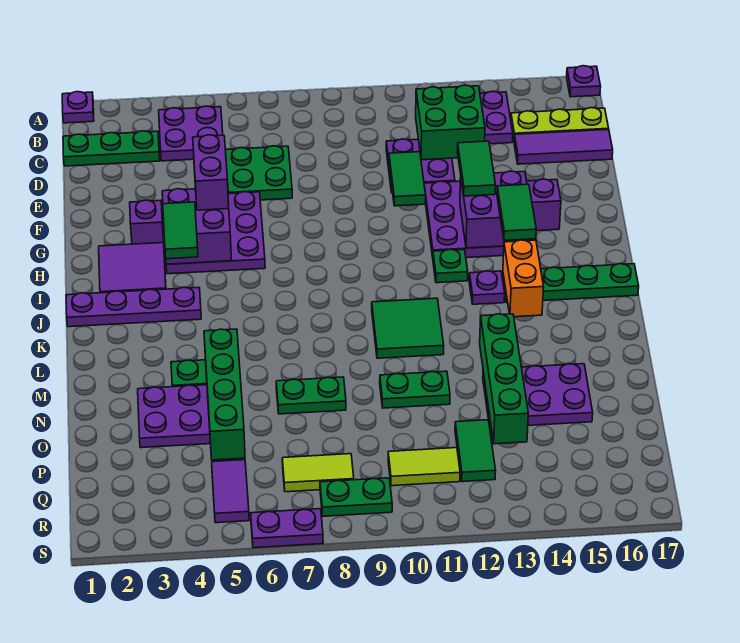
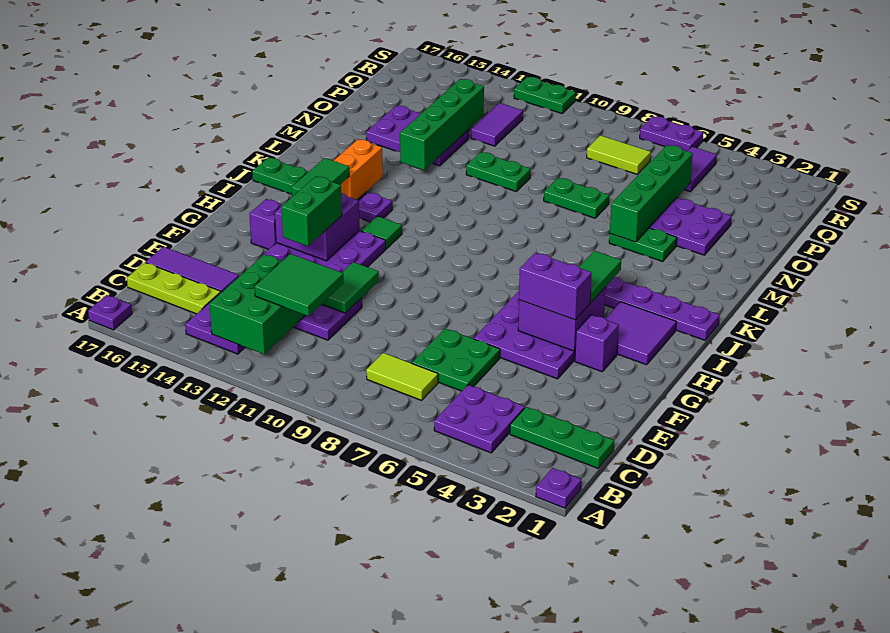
green 2x2 brick [416,85,485,160] -> green 2x3 brick [210,254,305,354]
purple 1x2 brick [193,135,229,210] -> purple 1x2 brick turned to [519,253,592,320]
green 1x2 tile [457,141,496,196] -> green 1x2 brick [281,176,342,246]
green 1x1 plate [433,249,468,283] -> green 1x1 tile [362,216,402,249]
green 2x2 tile [372,298,444,358] -> green 2x2 tile moved to [255,254,344,316]
green 1x2 tile [455,420,496,482] -> purple 1x2 tile [471,103,523,146]
lime 1x2 tile [388,448,460,486] -> lime 1x2 tile moved to [366,353,438,400]
green 1x2 plate [320,478,392,516] -> green 1x2 plate moved to [514,77,576,113]

